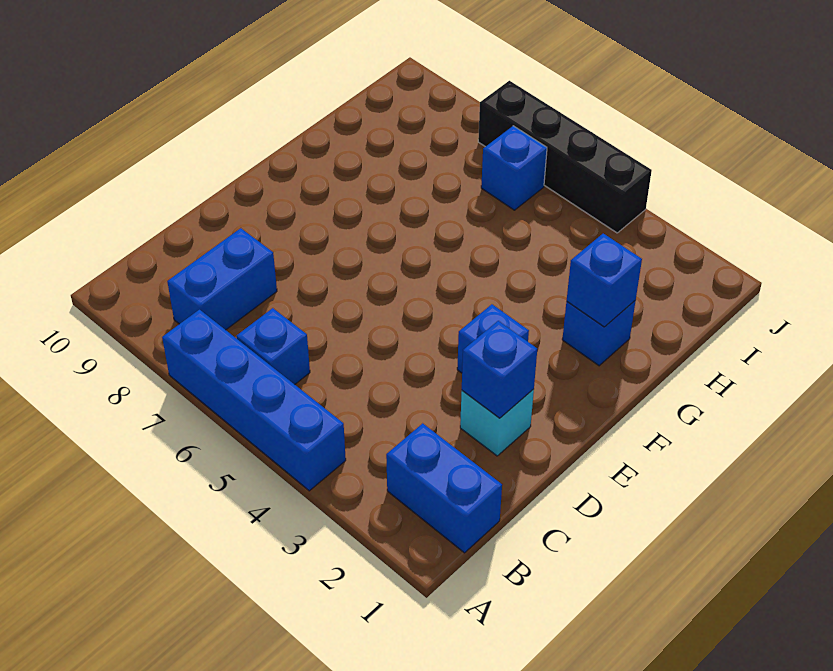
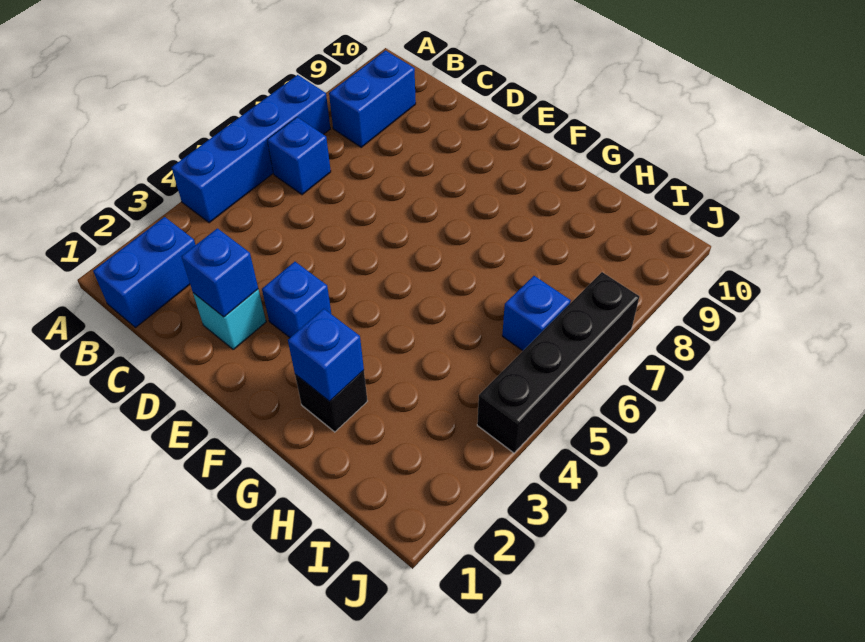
blue 1x2 brick [167,228,277,330] -> blue 1x2 brick turned to [329,51,416,147]
blue 1x1 brick [562,300,636,366] -> black 1x1 brick [295,370,367,432]

